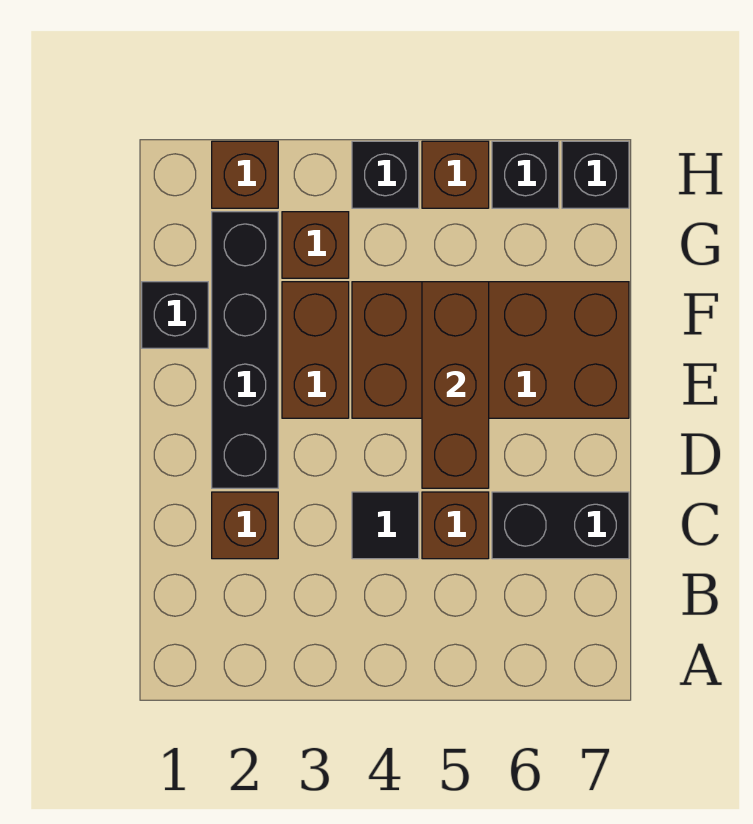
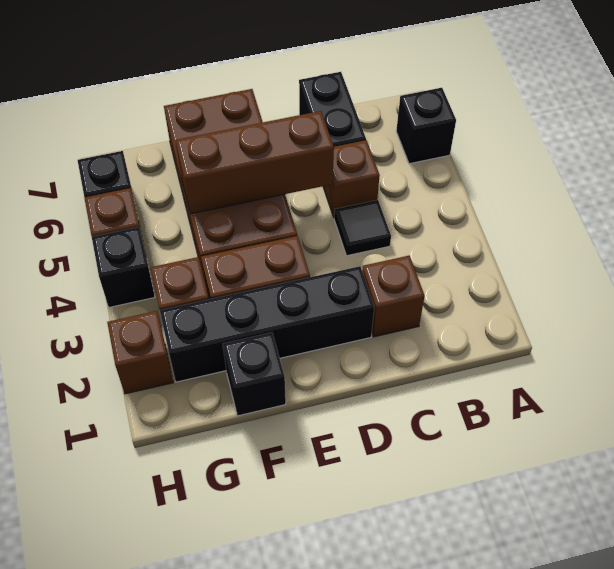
black 1x1 brick [562,141,629,208] -> black 1x1 brick moved to [396,88,456,164]

